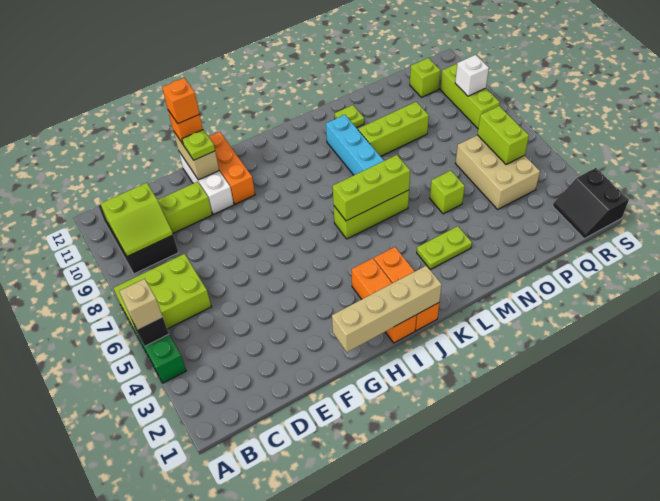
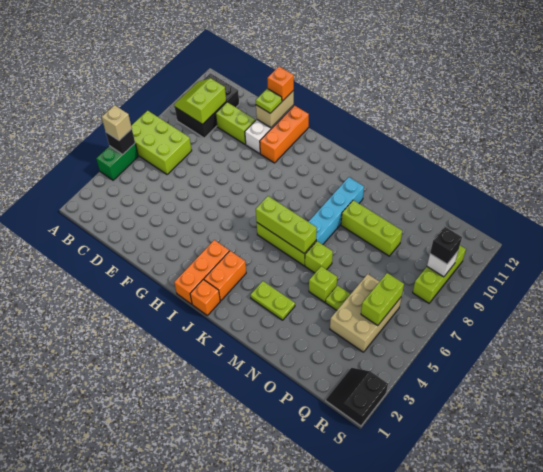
lime 2x2 slope [101,183,173,256] -> lime 2x2 slope turned to [174,78,226,124]
orange 1x1 brick [162,78,199,124] -> none
tan 1x4 brick [332,266,442,352] -> none
lime 1x1 plate [335,105,364,128] -> lime 1x1 plate moved to [325,286,350,310]
lime 1x1 brick [410,58,441,97] -> lime 1x1 brick moved to [305,241,333,273]
none -> black 1x1 brick [430,226,462,264]

